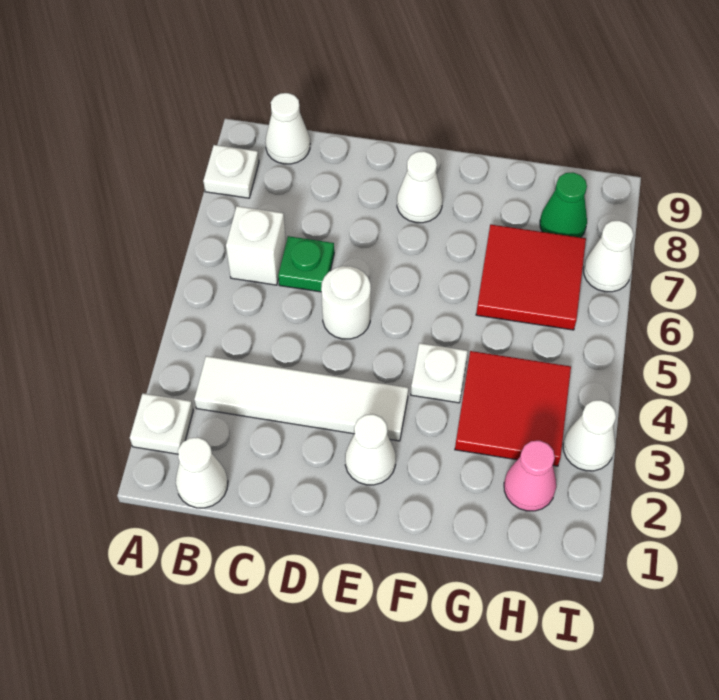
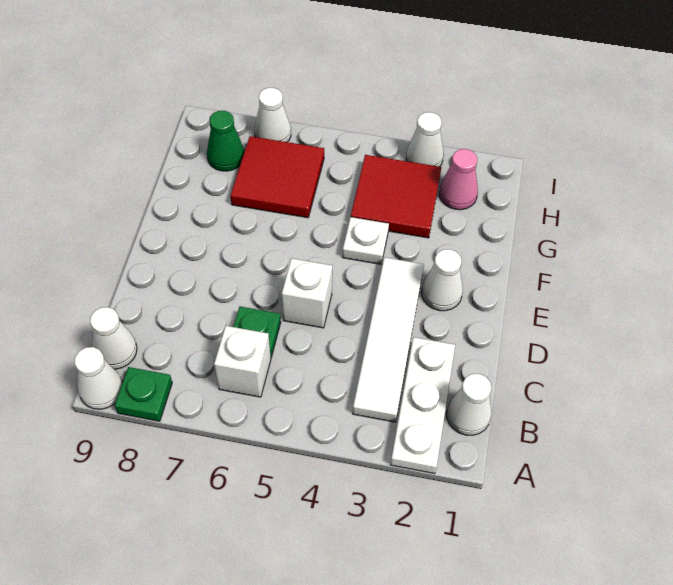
white 1x1 plate [130,394,193,454] -> white 1x3 plate [390,337,455,474]
white 1x1 plate [203,145,259,198] -> green 1x1 plate [115,367,172,421]
white 1x1 round brick [321,266,371,339] -> white 1x1 brick [282,258,332,328]
white 1x1 cone [397,151,443,223] -> white 1x1 cone moved to [74,347,122,409]

